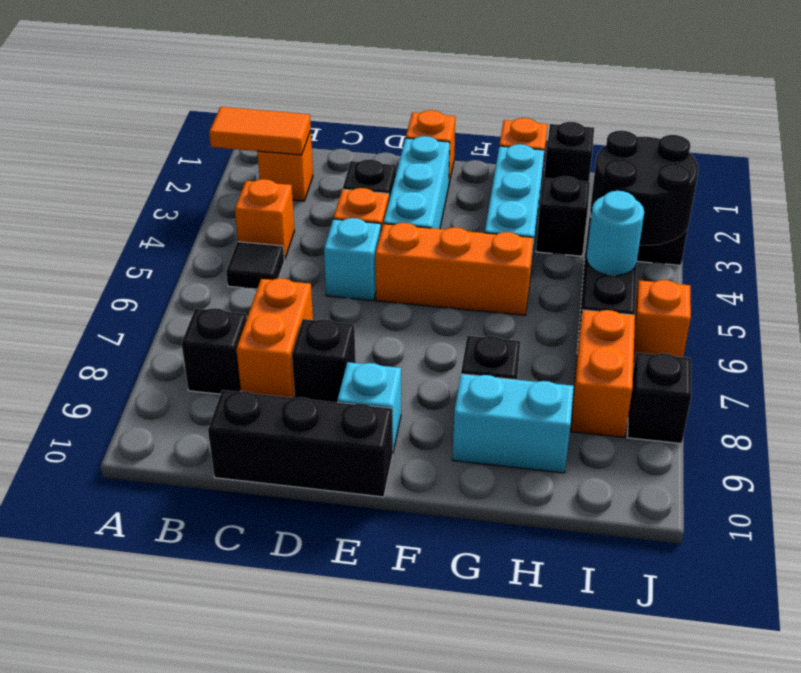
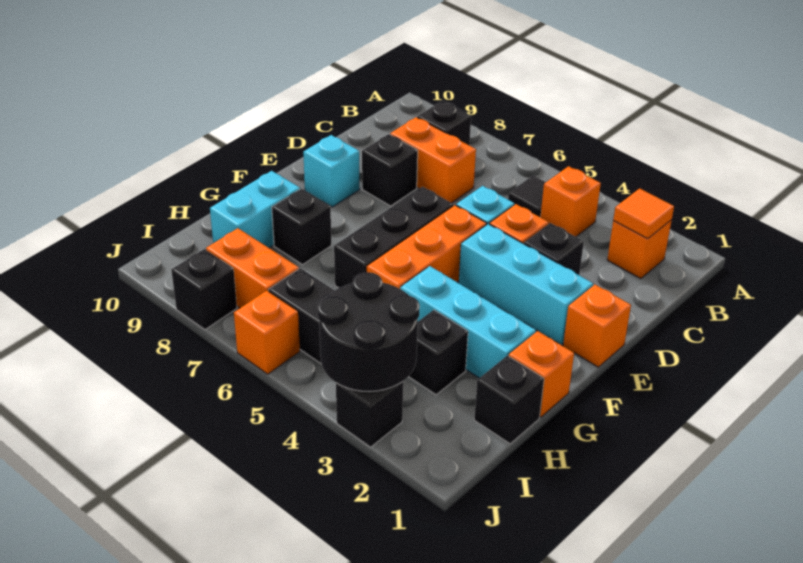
orange 1x2 tile [209,107,311,155] -> orange 1x1 tile [613,188,674,239]
black 1x3 brick [208,390,393,497] -> black 1x3 brick moved to [334,187,453,288]
cyan 1x1 round brick [587,191,644,276] -> none

